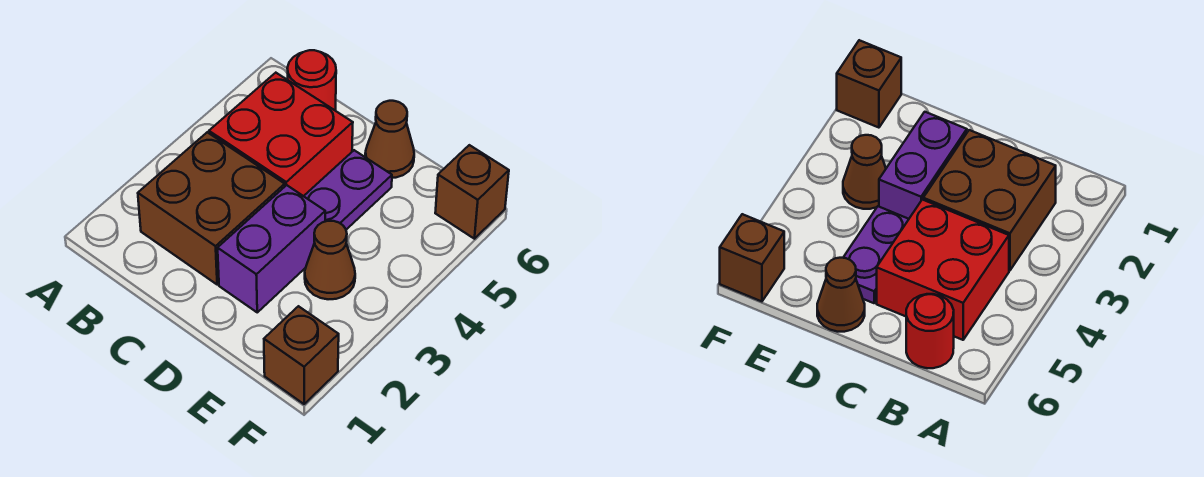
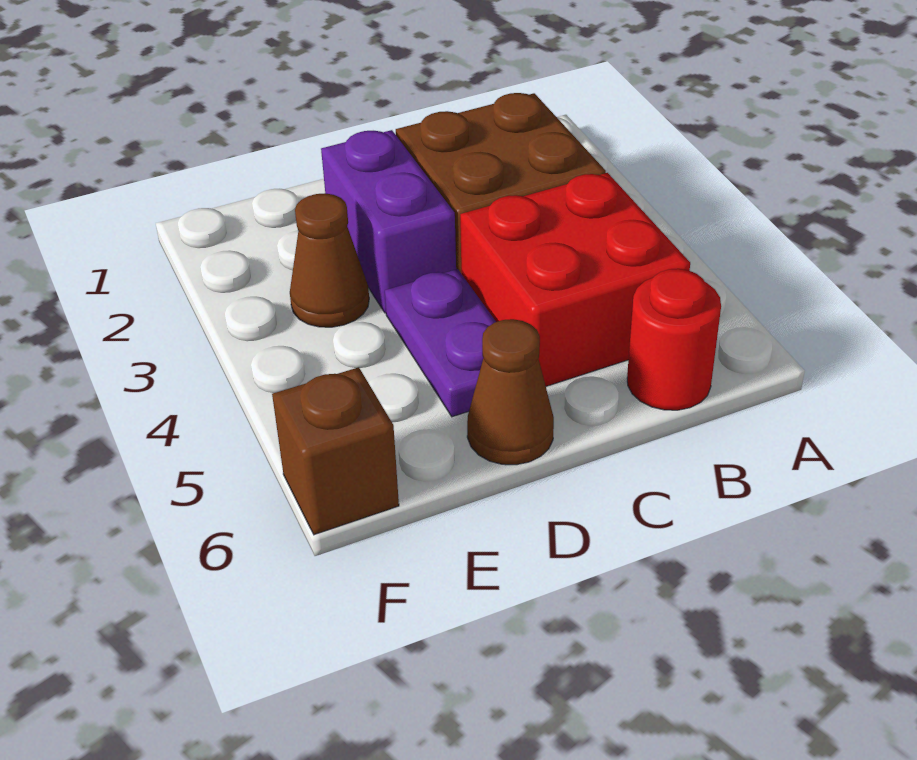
brown 1x1 brick [264,306,339,404] -> none

